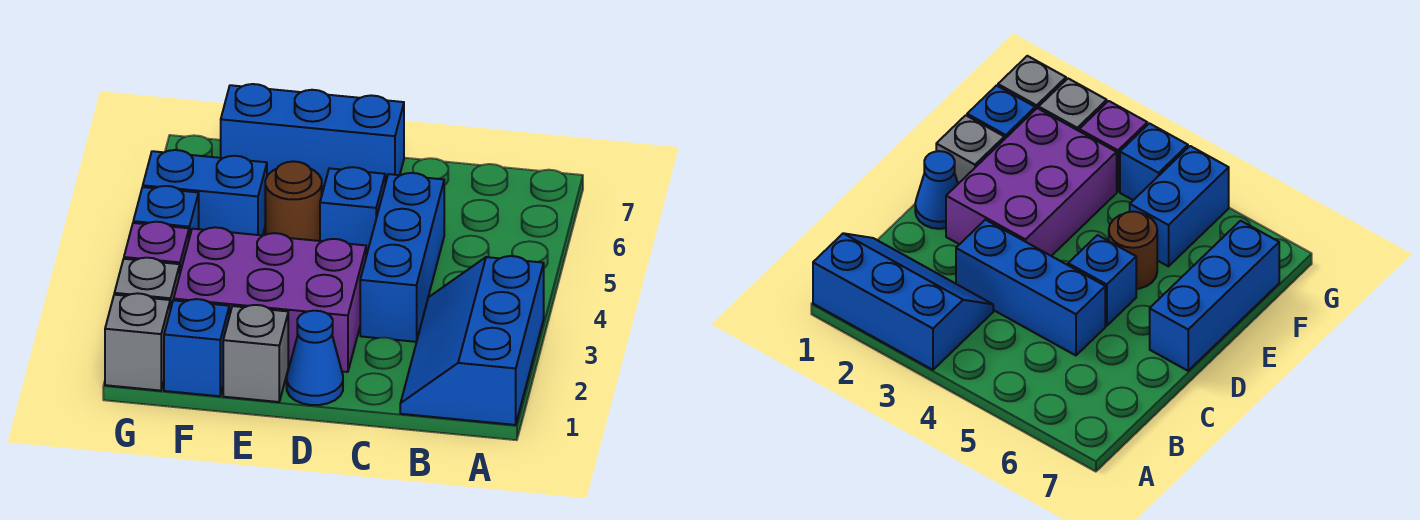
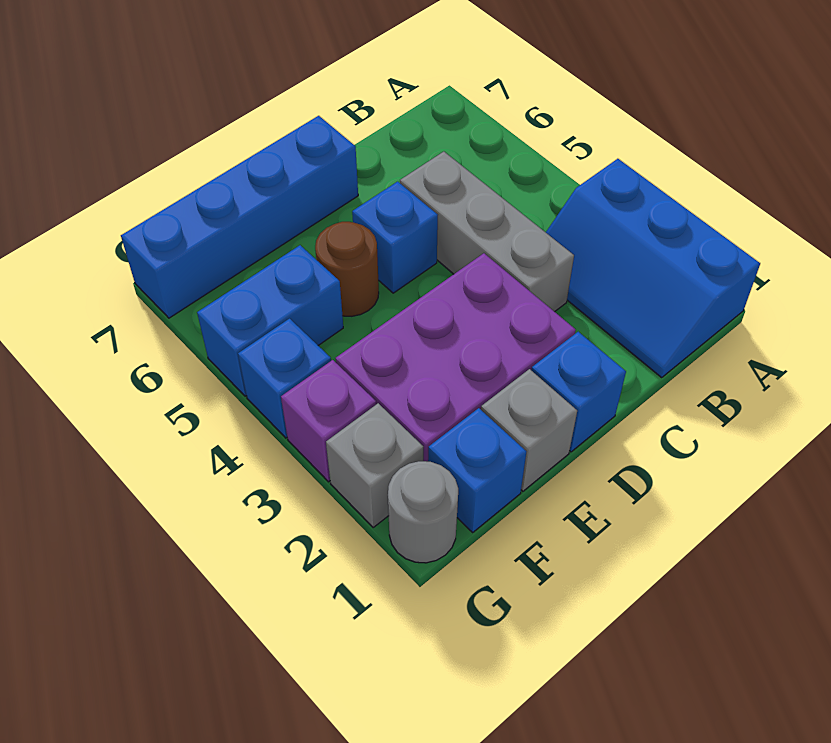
blue 1x3 brick [360,173,444,342] -> grey 1x3 brick [400,152,574,312]
blue 1x1 cone [287,311,343,405] -> blue 1x1 brick [531,332,626,452]
blue 1x3 brick [221,84,404,186] -> blue 1x4 brick [121,116,358,318]
grey 1x1 brick [105,293,170,391] -> grey 1x1 round brick [388,461,458,563]

